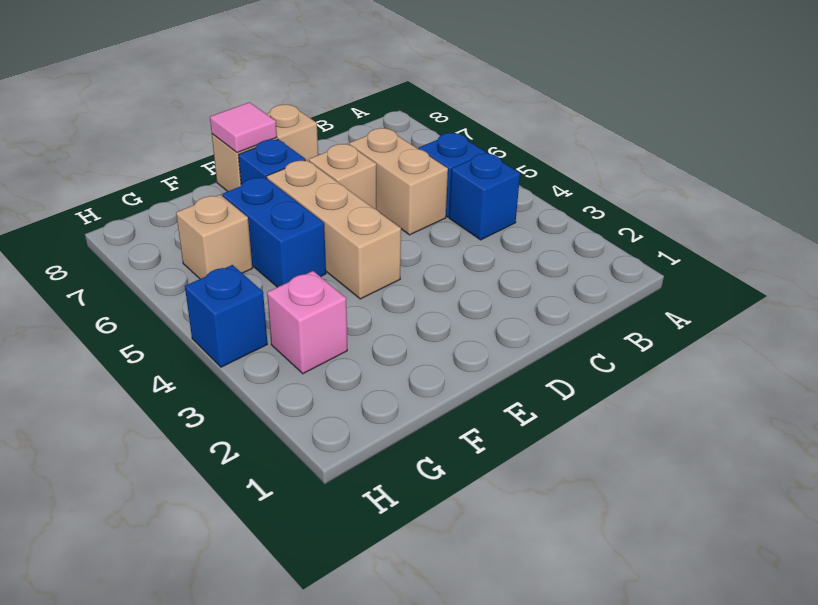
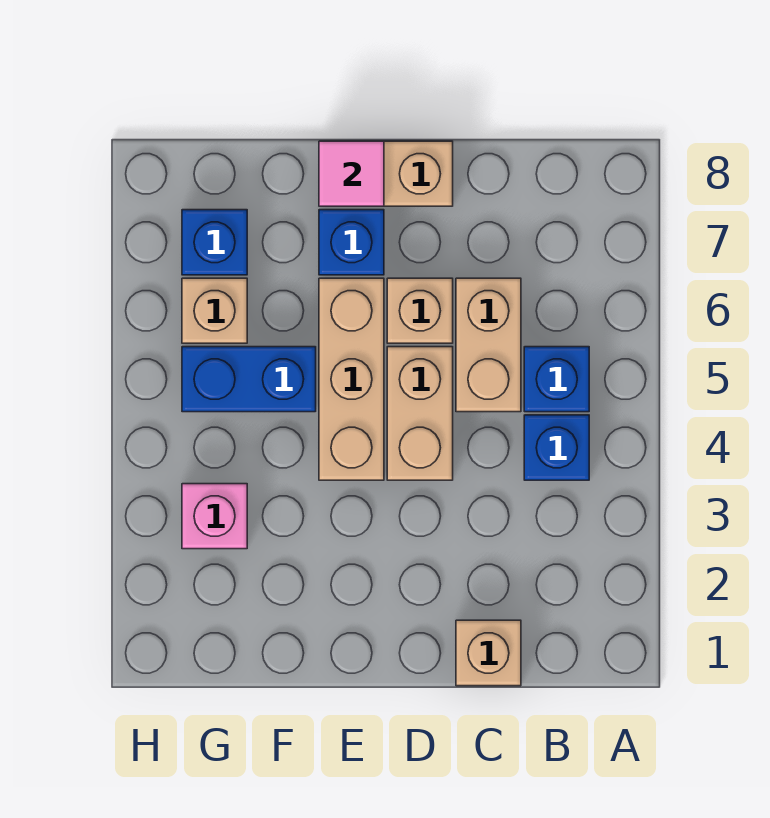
none -> tan 1x1 brick [456,620,521,686]
none -> tan 1x2 brick [387,347,453,480]
blue 1x2 brick [222,177,326,287] -> blue 1x2 brick turned to [182,347,316,412]
blue 1x1 brick [185,265,267,367] -> blue 1x1 brick moved to [182,210,247,275]

